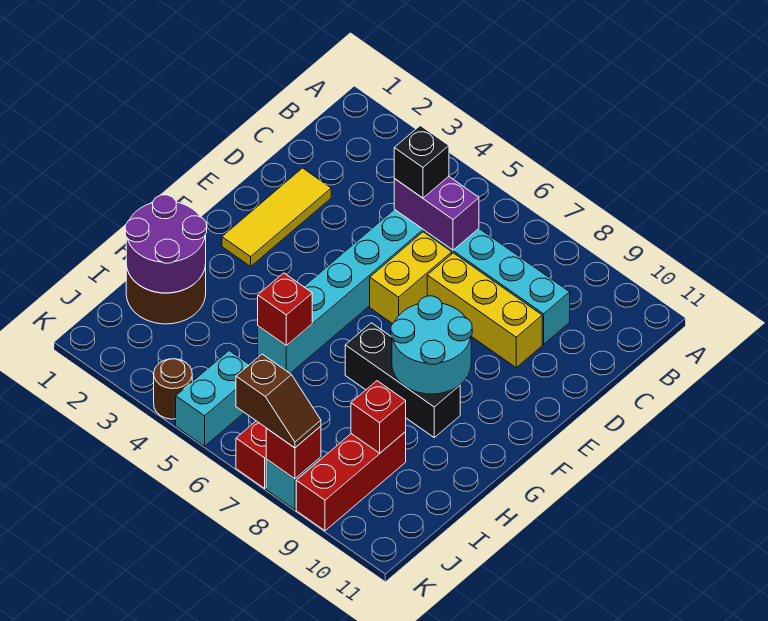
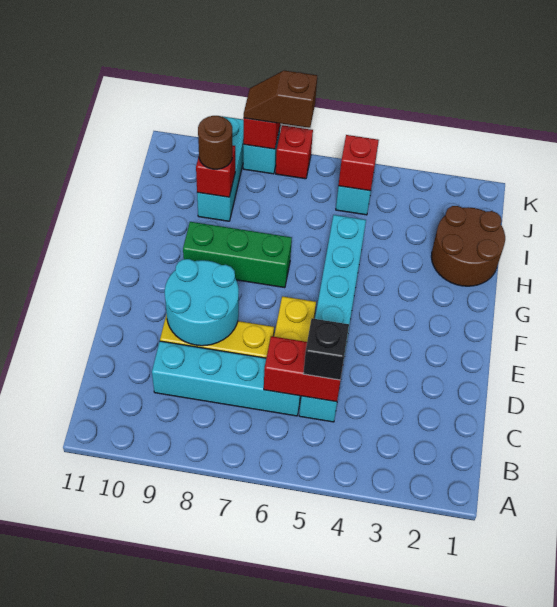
purple 1x2 brick [394,177,479,250] -> red 1x2 brick [264,336,340,402]
yellow 1x3 tile [222,168,331,266] -> none
cyan 2x2 round brick [391,296,472,394] -> cyan 2x2 round brick moved to [165,259,239,346]
black 1x3 brick [345,323,460,437] -> green 1x3 brick [183,222,292,288]
purple 2x2 round brick [125,195,207,293] -> none
red 1x1 brick [258,273,312,346] -> red 1x1 brick moved to [339,135,379,191]
red 1x3 brick [296,432,406,531] -> cyan 1x3 brick [197,116,244,221]
brown 1x1 round brick [154,359,192,419] -> brown 1x1 round brick moved to [198,116,232,169]

